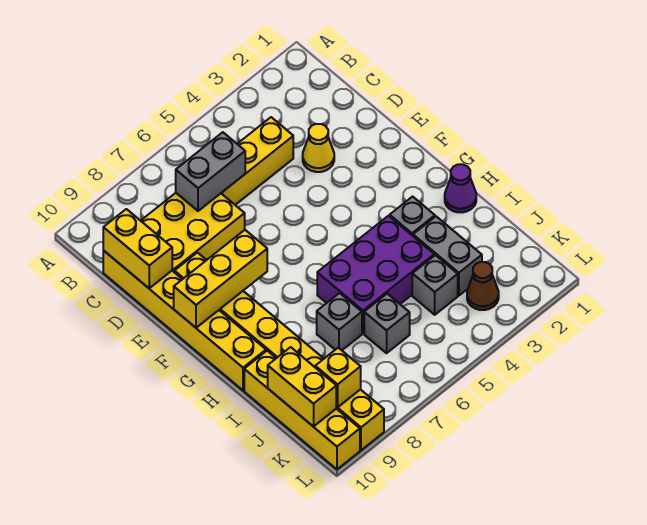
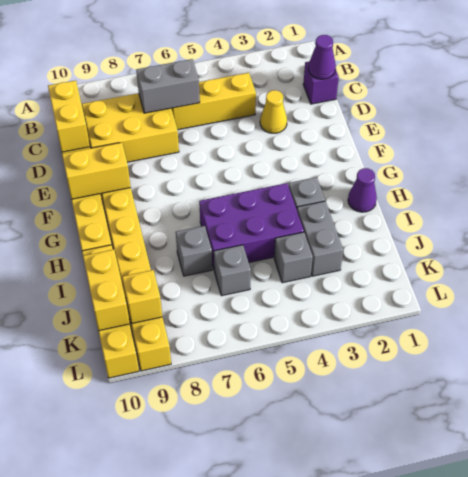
none -> purple 1x1 brick [303,62,339,104]
none -> purple 1x1 cone [308,35,336,79]
yellow 1x3 brick [174,230,267,328] -> yellow 1x2 brick [62,143,131,199]
brown 1x1 cone [467,262,499,310] -> none

